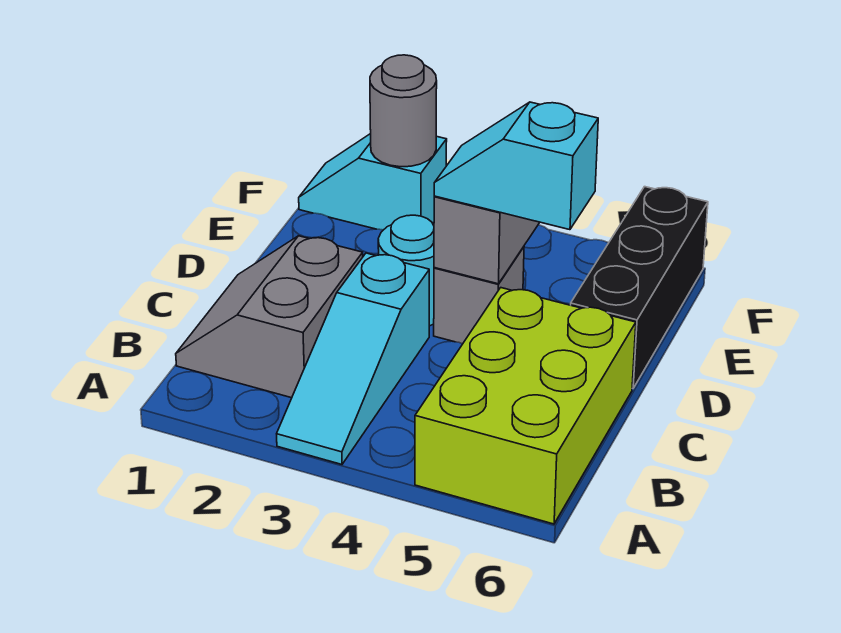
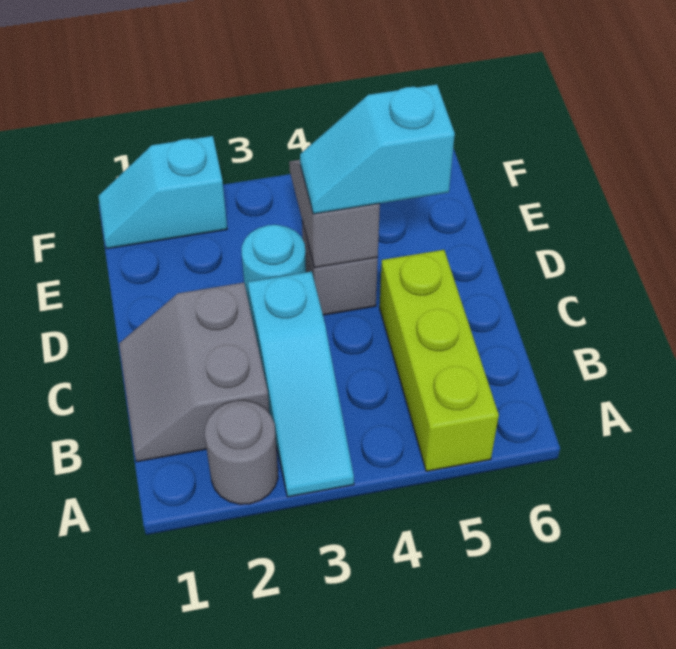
lime 2x3 brick [415,288,636,524] -> lime 1x3 brick [380,250,499,471]
black 1x3 brick [571,187,708,389] -> none
grey 1x1 round brick [370,55,437,167] -> grey 1x1 round brick moved to [205,401,278,504]

